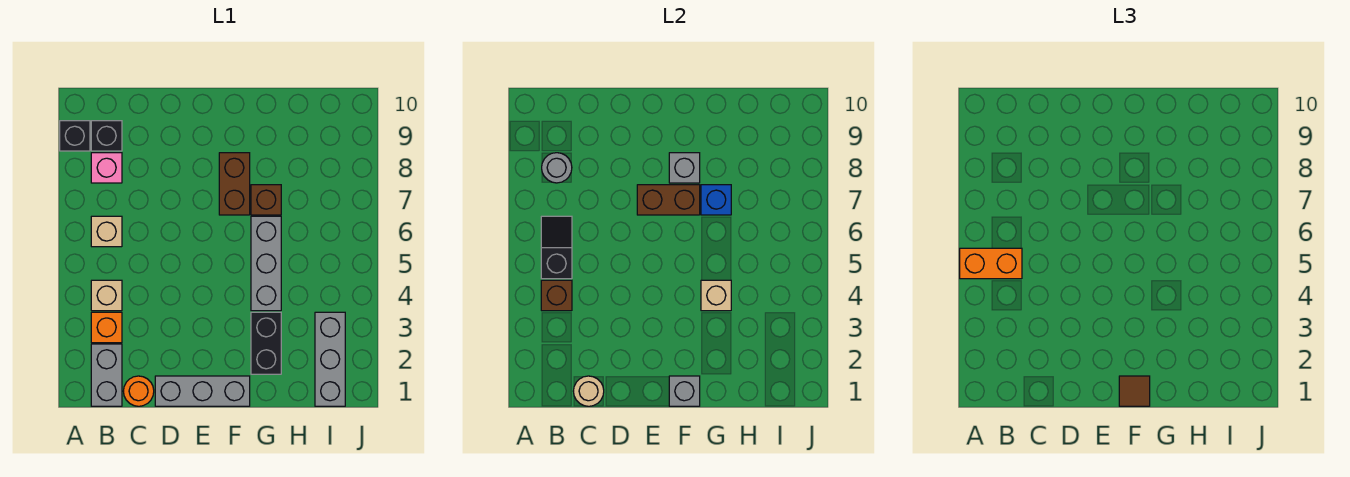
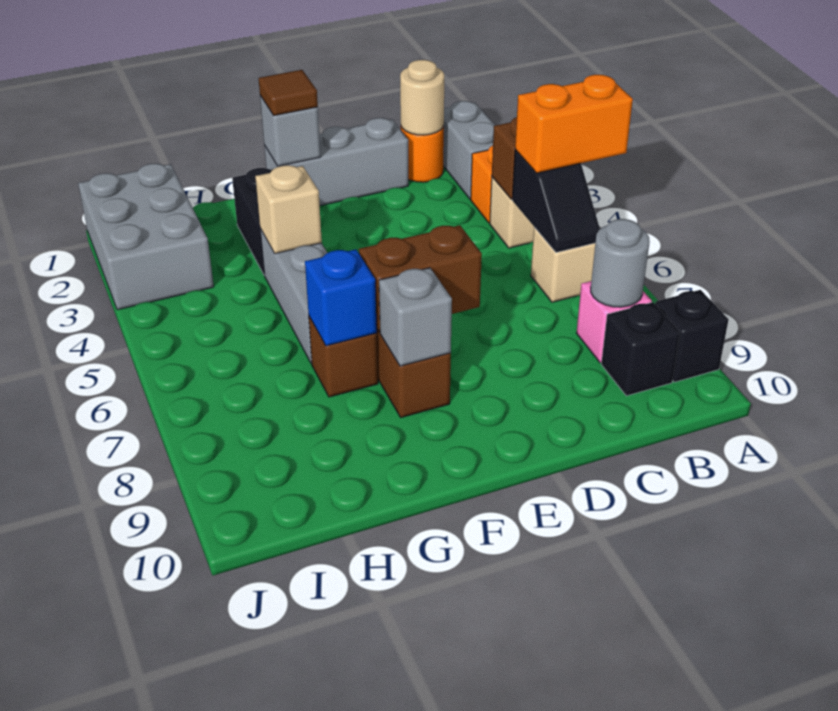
grey 1x3 brick [315,312,345,406] -> grey 2x3 brick [78,163,214,310]

